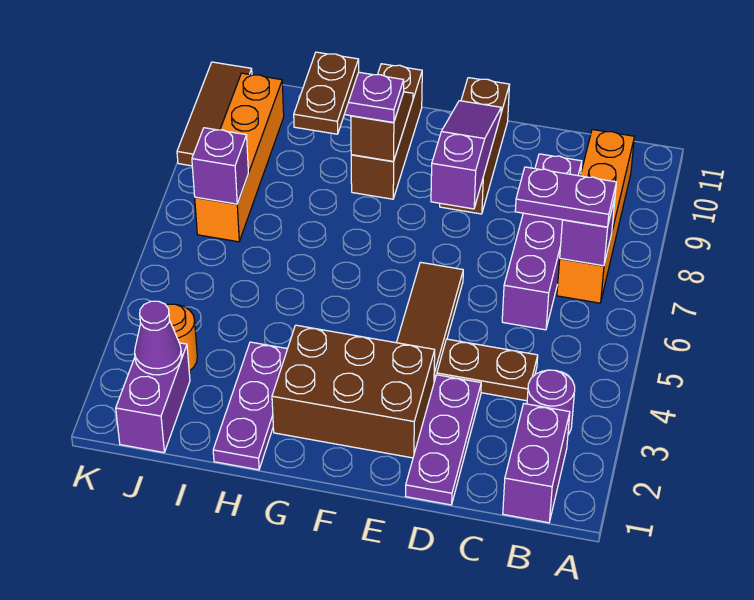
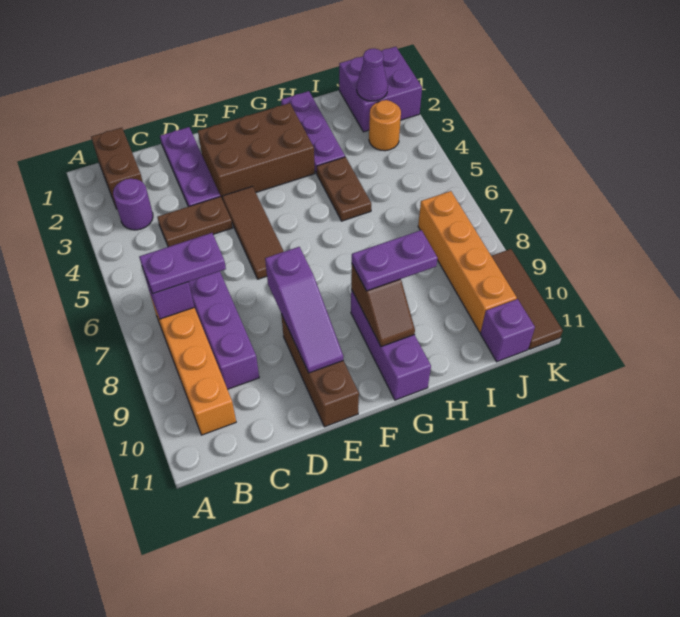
purple 1x2 brick [503,404,570,523] -> brown 1x2 brick [91,128,143,209]
brown 1x3 brick [351,64,422,199] -> purple 1x3 brick [351,290,431,400]
brown 1x2 plate [294,52,359,134] -> brown 1x2 plate moved to [317,157,371,221]
purple 1x2 brick [116,343,190,453] -> purple 2x2 brick [339,47,422,132]
purple 1x1 brick [192,128,248,204] -> purple 1x1 brick moved to [480,299,535,362]

